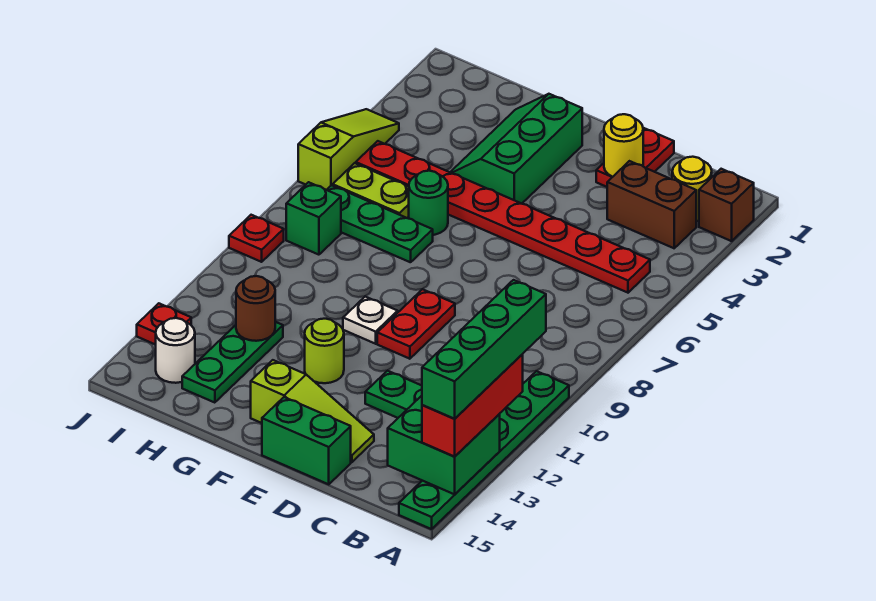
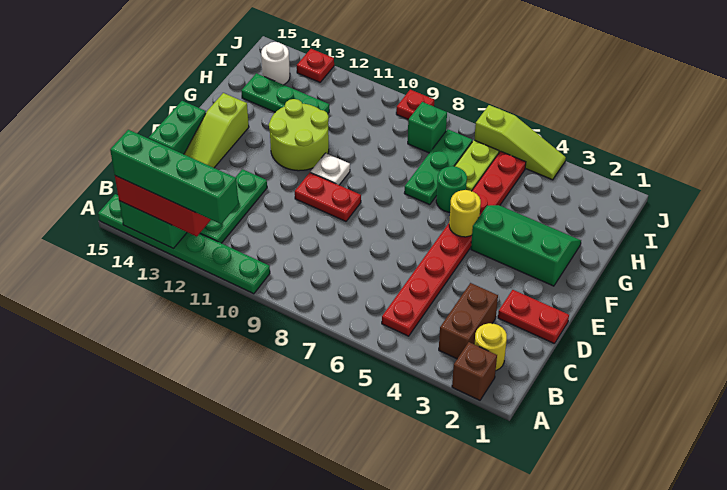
yellow 1x1 round brick [604,114,643,177] -> yellow 1x1 round brick moved to [449,190,481,237]
lime 1x1 round brick [305,319,344,383] -> lime 2x2 round brick [269,99,329,171]
brown 1x1 round brick [236,276,275,341] -> none

